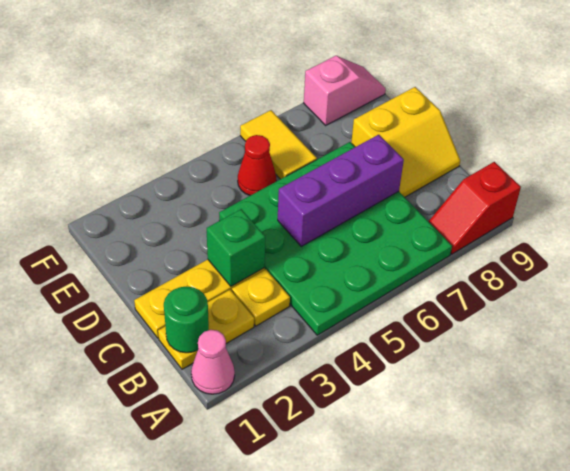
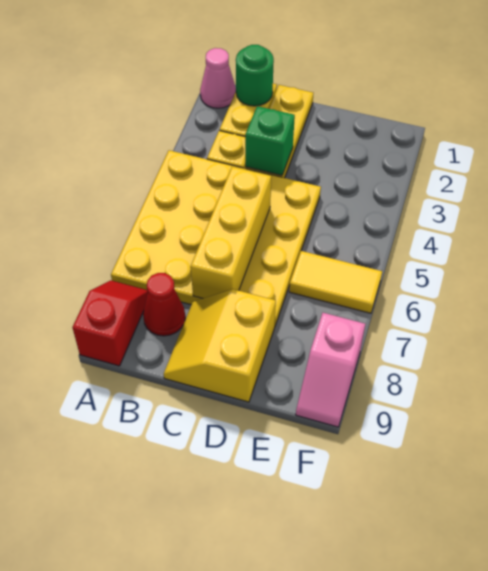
green 4x4 plate [219,142,452,335] -> yellow 4x4 plate [111,150,321,326]
purple 1x3 brick [278,135,404,246] -> yellow 1x3 brick [191,167,271,298]
red 1x1 cone [238,135,276,195] -> red 1x1 cone moved to [143,273,185,336]

